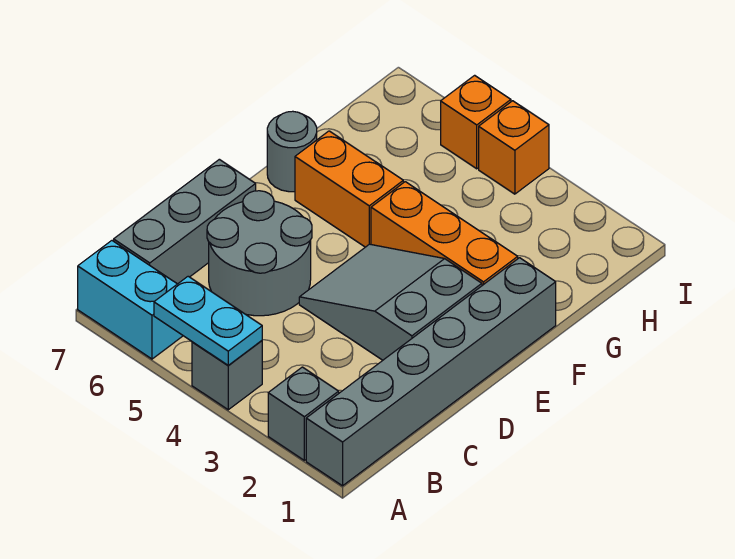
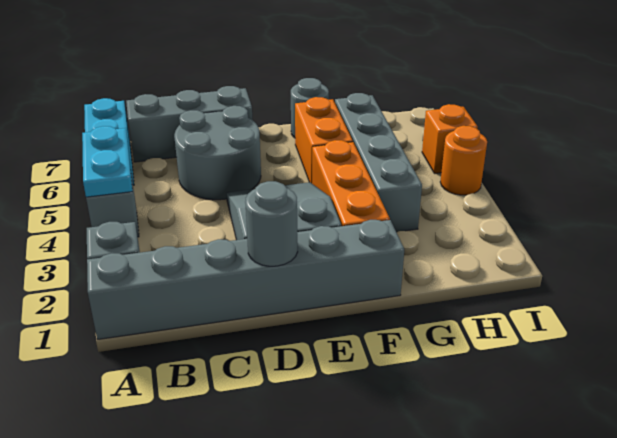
none -> grey 1x1 round brick [245,181,298,266]
none -> grey 1x4 brick [335,93,422,232]
orange 1x1 brick [479,101,549,194] -> orange 1x1 round brick [440,126,487,195]

